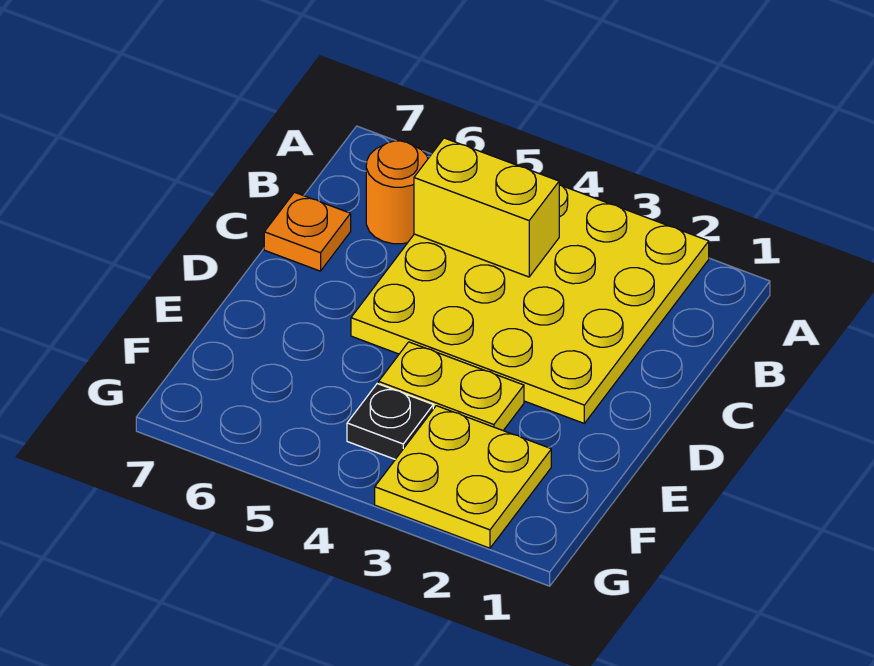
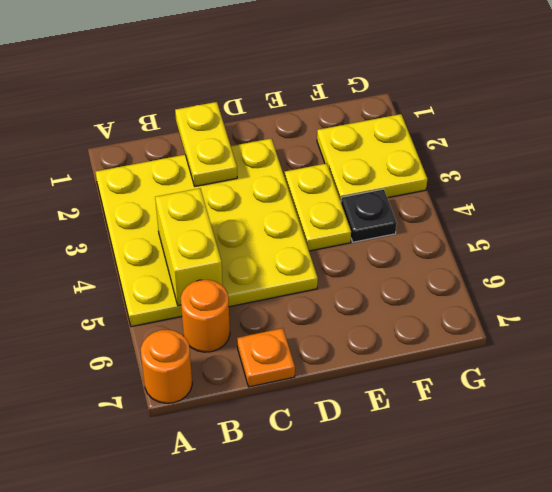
none -> orange 1x1 round brick [141,330,192,403]
none -> yellow 1x2 plate [175,102,237,186]

